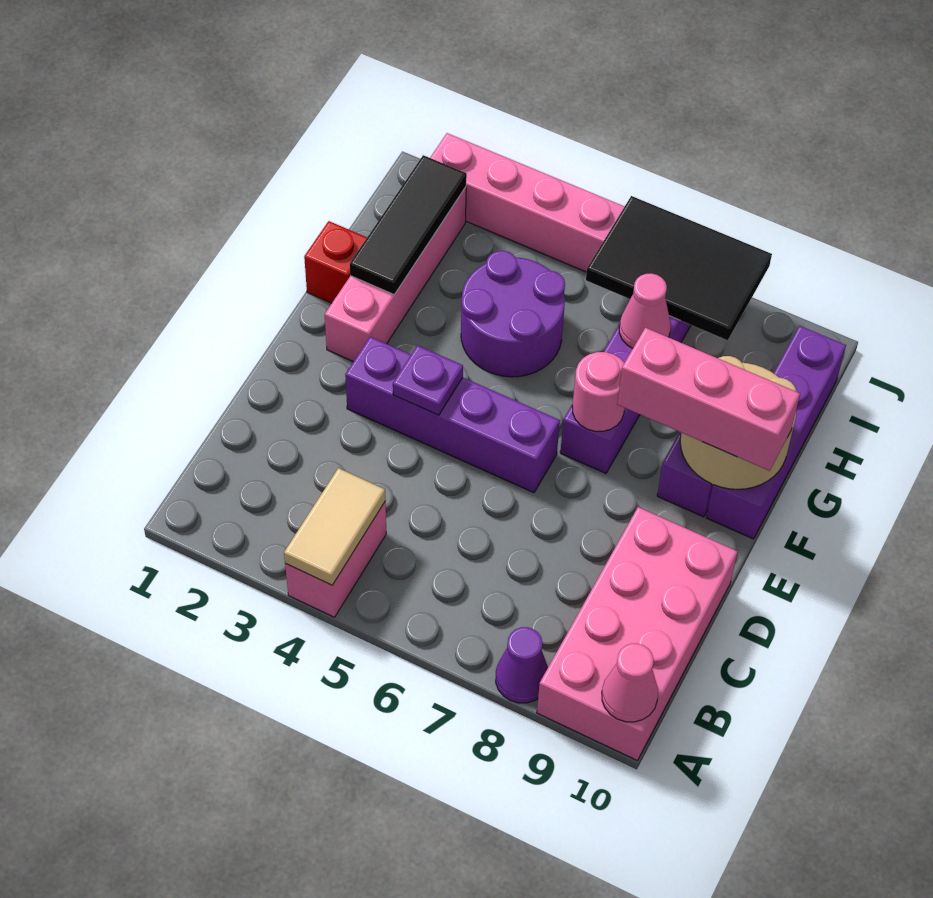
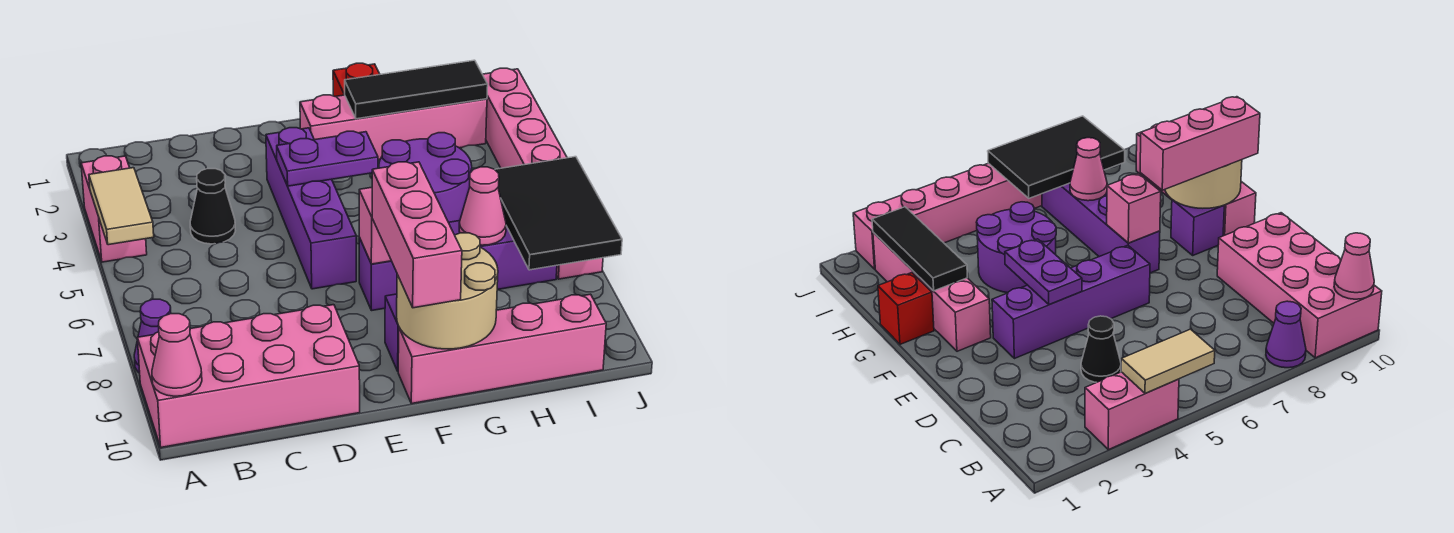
pink 1x2 brick [285,501,386,617] -> pink 1x2 brick turned to [81,156,147,262]
tan 1x2 tile [284,468,386,585] -> tan 1x2 tile turned to [89,168,154,245]
none -> black 1x1 cone [190,169,235,244]
purple 1x1 plate [393,345,463,415] -> purple 1x2 plate [277,131,378,186]
pink 1x1 round brick [572,352,625,431] -> pink 1x1 brick [359,187,391,264]
purple 1x4 brick [706,326,846,539] -> pink 1x4 brick [398,294,606,404]

